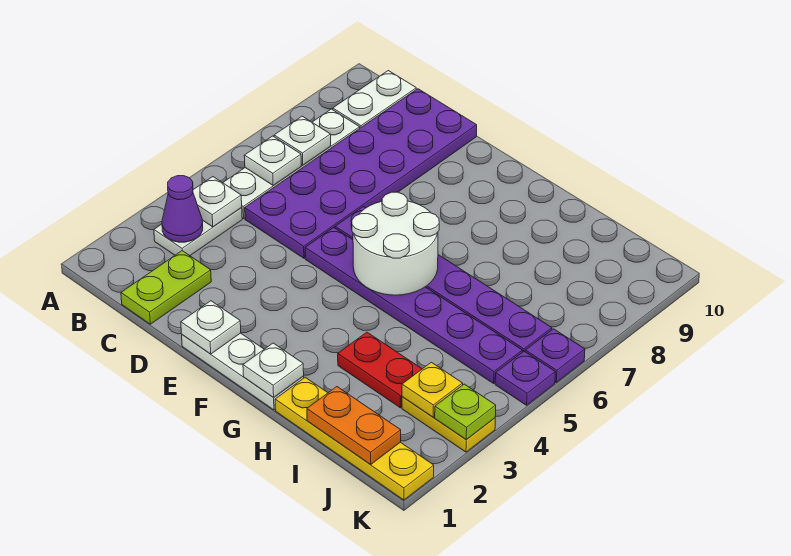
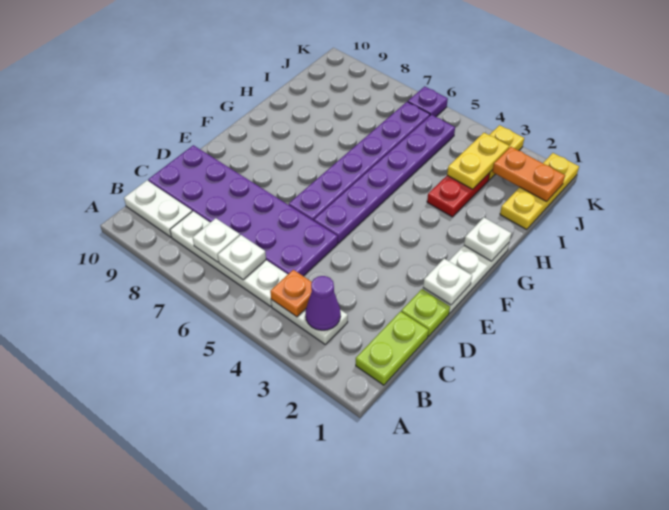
white 1x1 plate [193,177,242,227] -> orange 1x1 plate [270,270,312,317]
lime 1x2 plate [121,251,211,324] -> lime 1x2 plate turned to [356,312,429,385]
white 2x2 round brick [352,192,439,295] -> none
yellow 1x4 plate [275,377,434,500] -> yellow 1x3 plate [500,153,579,229]
orange 1x2 plate [307,387,401,465] -> orange 1x2 plate turned to [492,147,565,201]
yellow 1x1 plate [402,362,463,417] -> yellow 1x2 plate [447,133,509,189]
lime 1x1 plate [435,384,496,440] -> lime 1x1 plate moved to [401,289,450,336]
purple 1x1 plate [495,351,555,405] -> none

